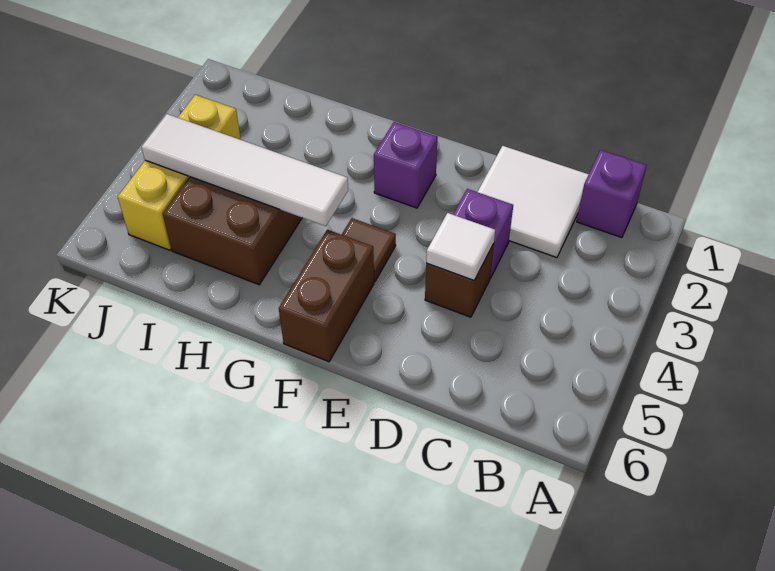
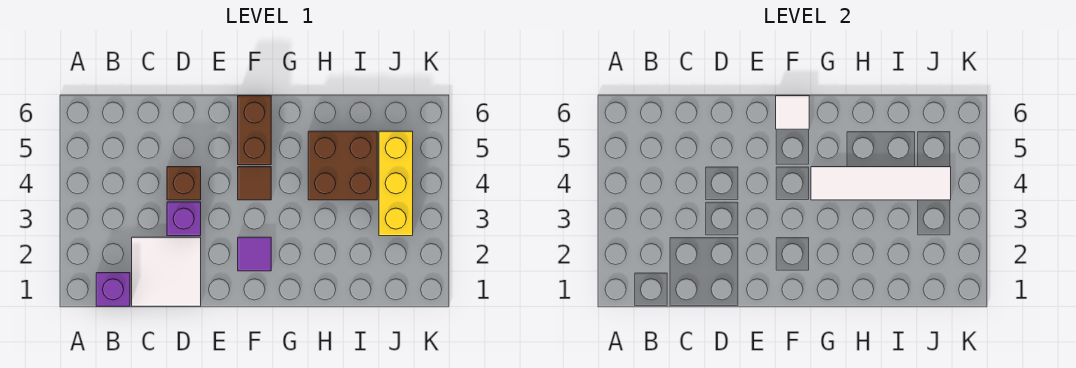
white 1x1 tile [426,213,495,280] -> white 1x1 tile moved to [776,96,809,129]
purple 1x1 brick [374,122,438,208] -> purple 1x1 tile [238,237,271,271]

